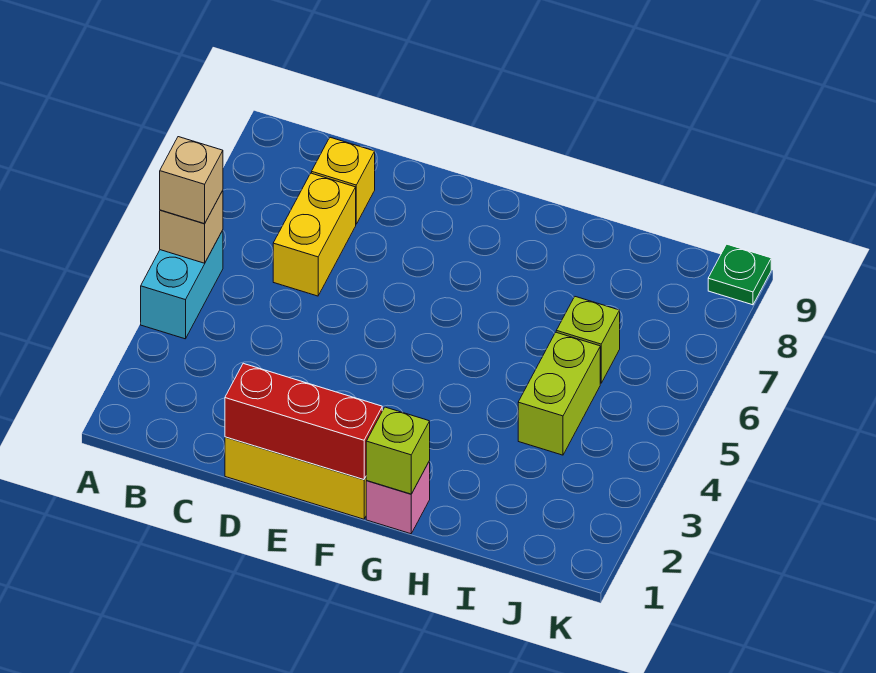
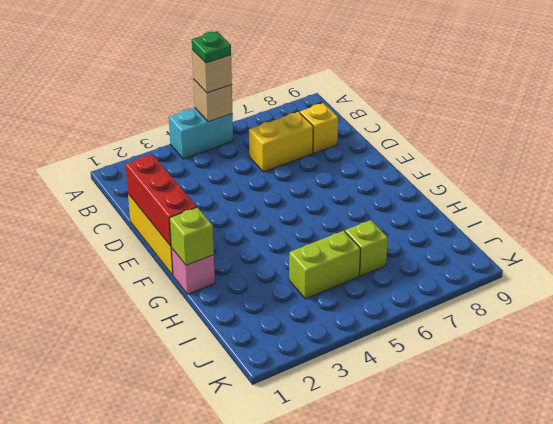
green 1x1 plate [708,244,771,305] -> green 1x1 plate moved to [192,31,231,63]

